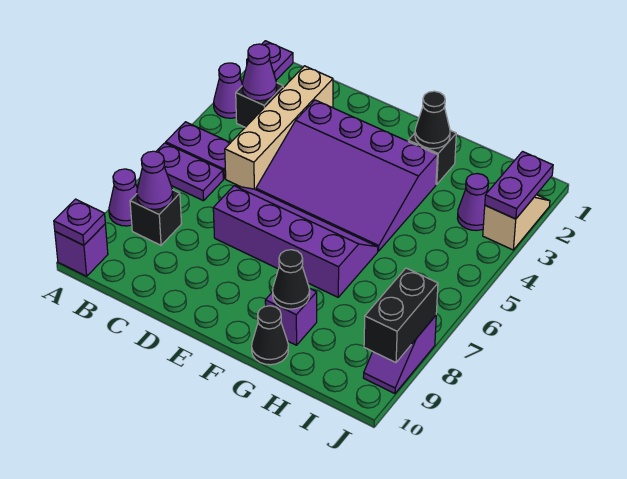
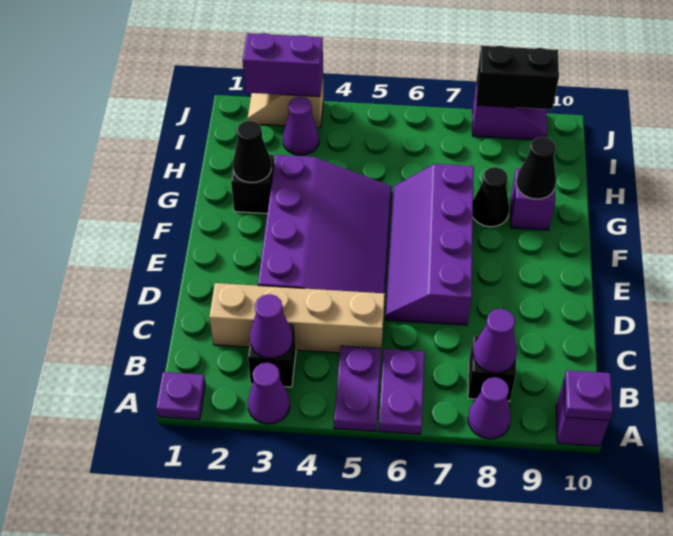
black 1x1 cone [252,306,288,365] -> black 1x1 cone moved to [473,167,509,227]
purple 1x2 plate [485,152,553,219] -> purple 1x2 brick [243,33,323,97]

